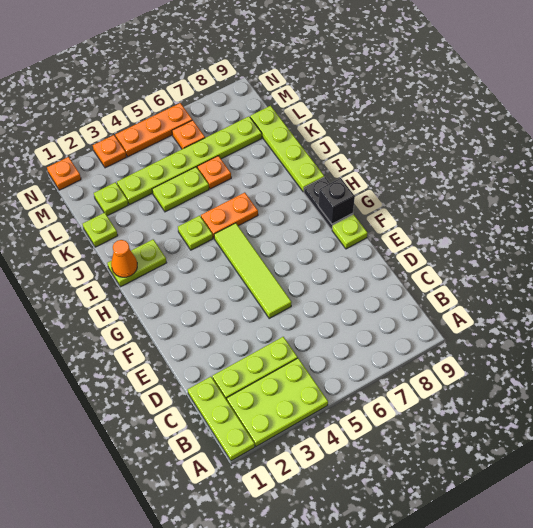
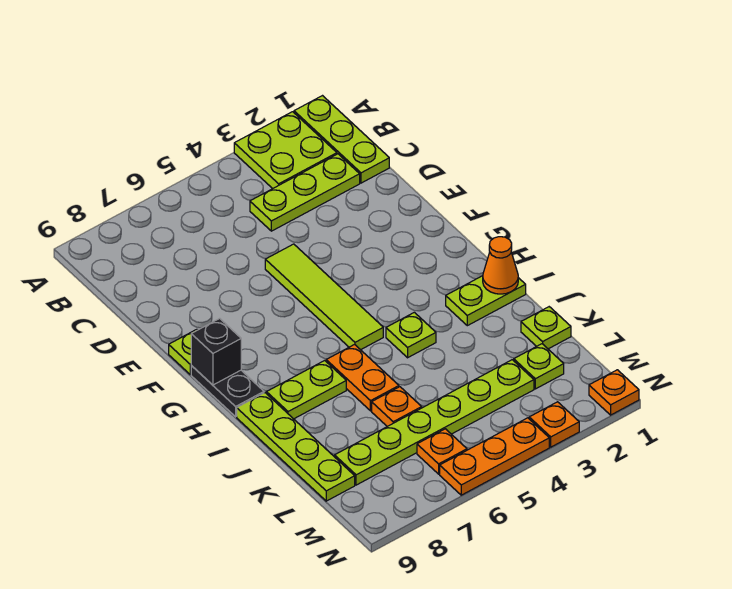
lime 2x3 plate [227,358,328,446] -> lime 2x2 plate [234,112,337,189]
orange 1x2 plate [201,193,258,238] -> orange 1x2 plate turned to [326,345,399,411]
lime 1x2 plate [152,167,209,212] -> lime 1x2 plate moved to [266,361,346,419]

